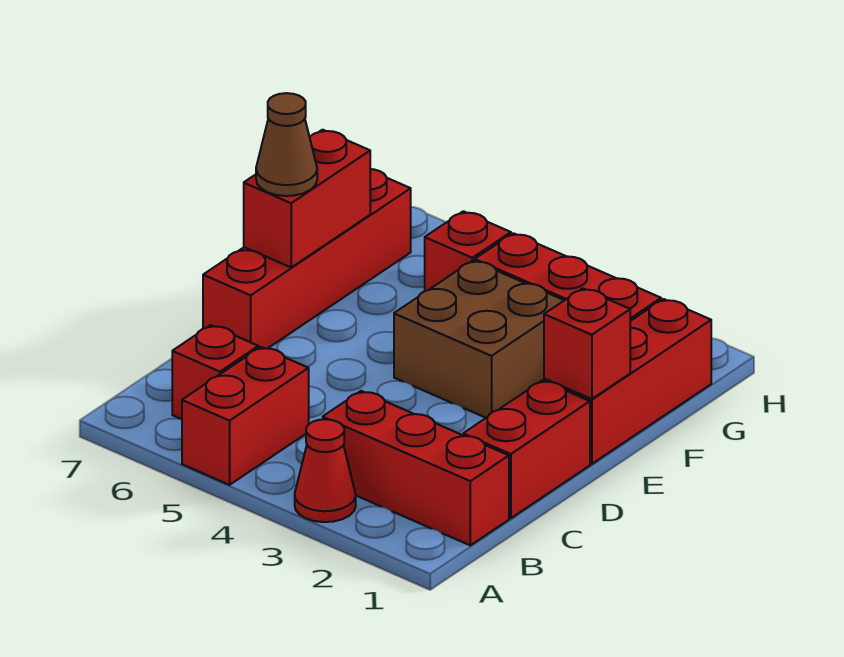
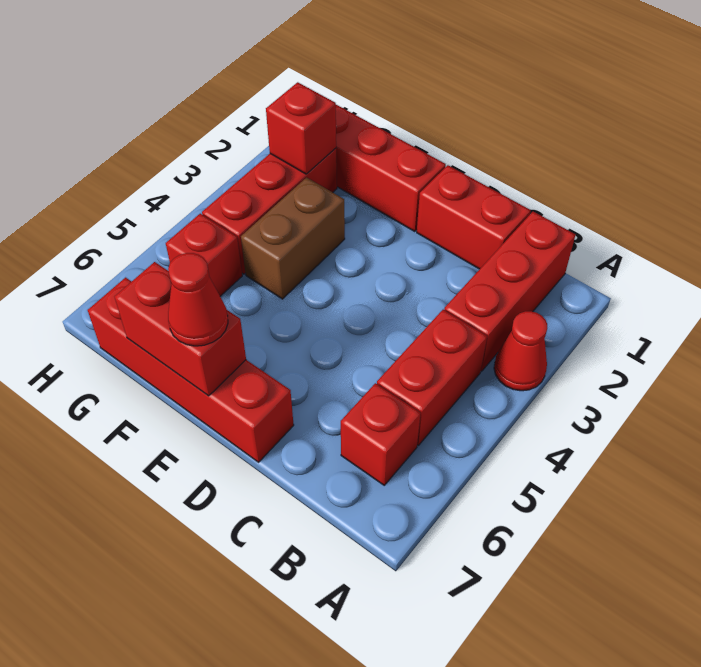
red 1x2 brick [182,347,309,485] -> red 1x2 brick turned to [377,310,487,446]
red 1x1 brick [544,288,630,399] -> red 1x1 brick moved to [266,82,336,174]
brown 2x2 brick [394,260,564,418] -> brown 1x2 brick [241,177,345,299]
brown 1x1 cone [256,93,317,196] -> red 1x1 cone [168,253,228,346]

